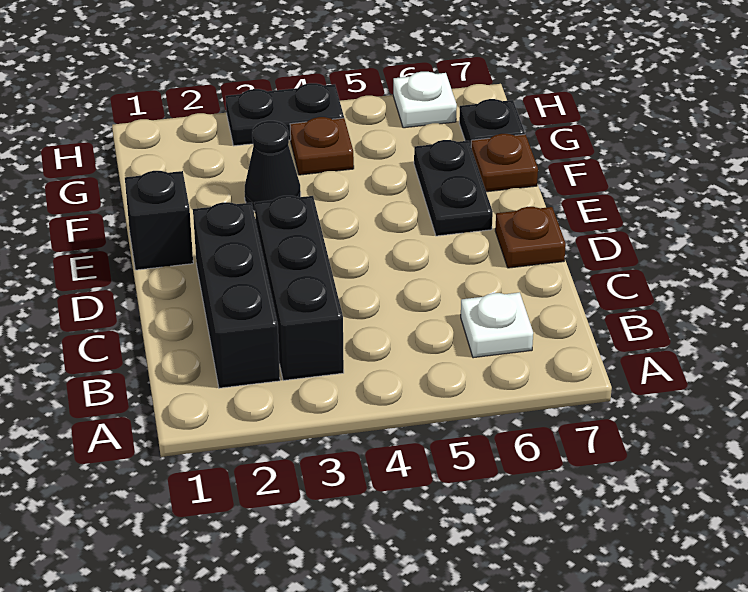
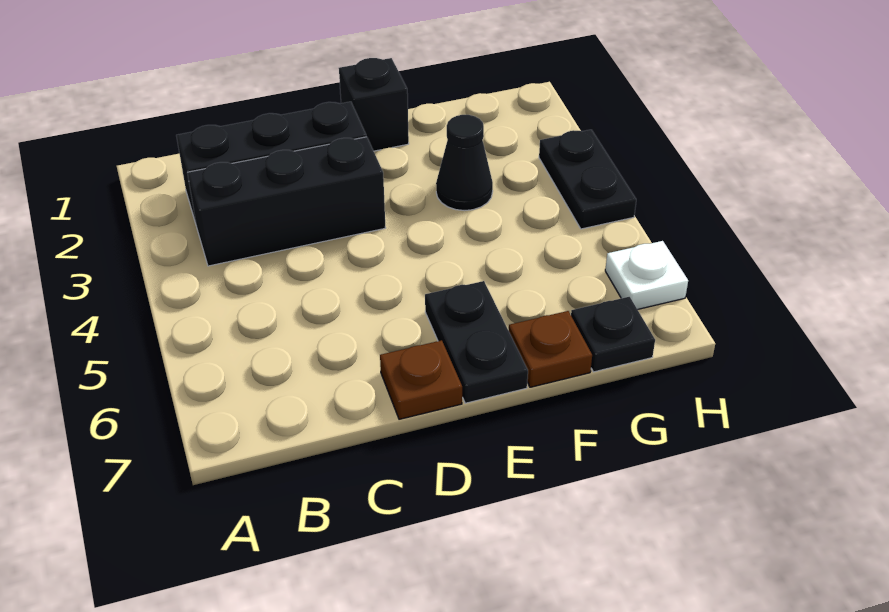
white 1x1 plate [461,292,533,358] -> none
black 1x2 plate [414,140,493,236] -> black 1x2 plate turned to [425,281,528,403]
brown 1x1 plate [290,117,354,175] -> none

